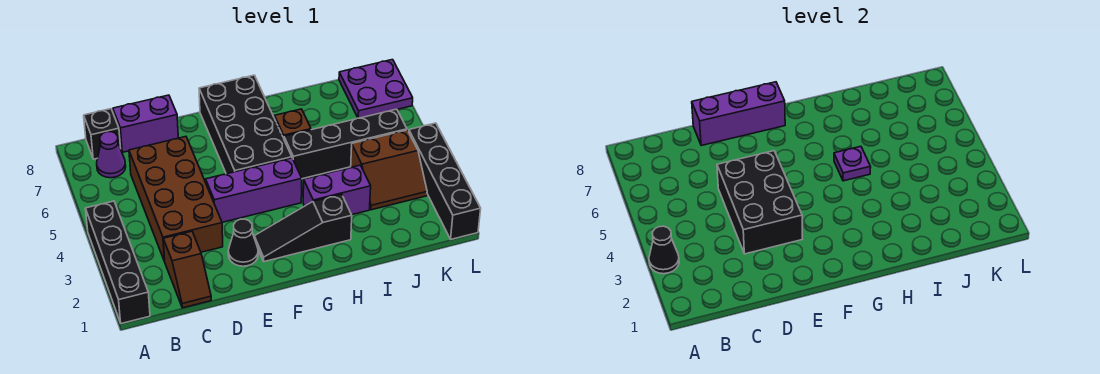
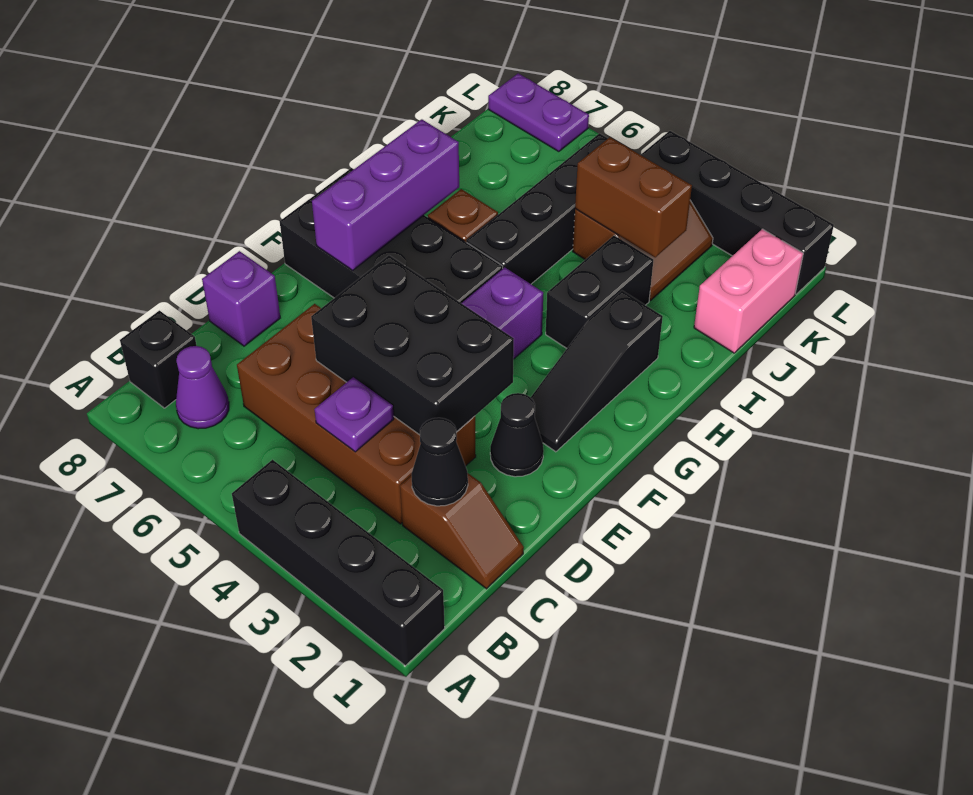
black 1x1 cone [649,226,679,274] -> black 1x1 cone moved to [412,418,468,506]
purple 1x2 brick [113,95,178,152] -> purple 1x1 brick [202,251,280,346]
purple 1x3 brick [692,82,785,146] -> purple 1x3 brick moved to [312,119,459,270]
purple 1x2 brick [303,165,371,215] -> black 1x2 brick [546,235,653,348]
purple 1x1 plate [834,146,871,181] -> purple 1x1 plate moved to [314,377,394,452]
none -> pink 1x2 brick [694,229,803,353]
none -> brown 1x2 brick [575,137,692,257]
purple 2x2 plate [339,60,413,118] -> purple 1x2 plate [488,73,589,152]

